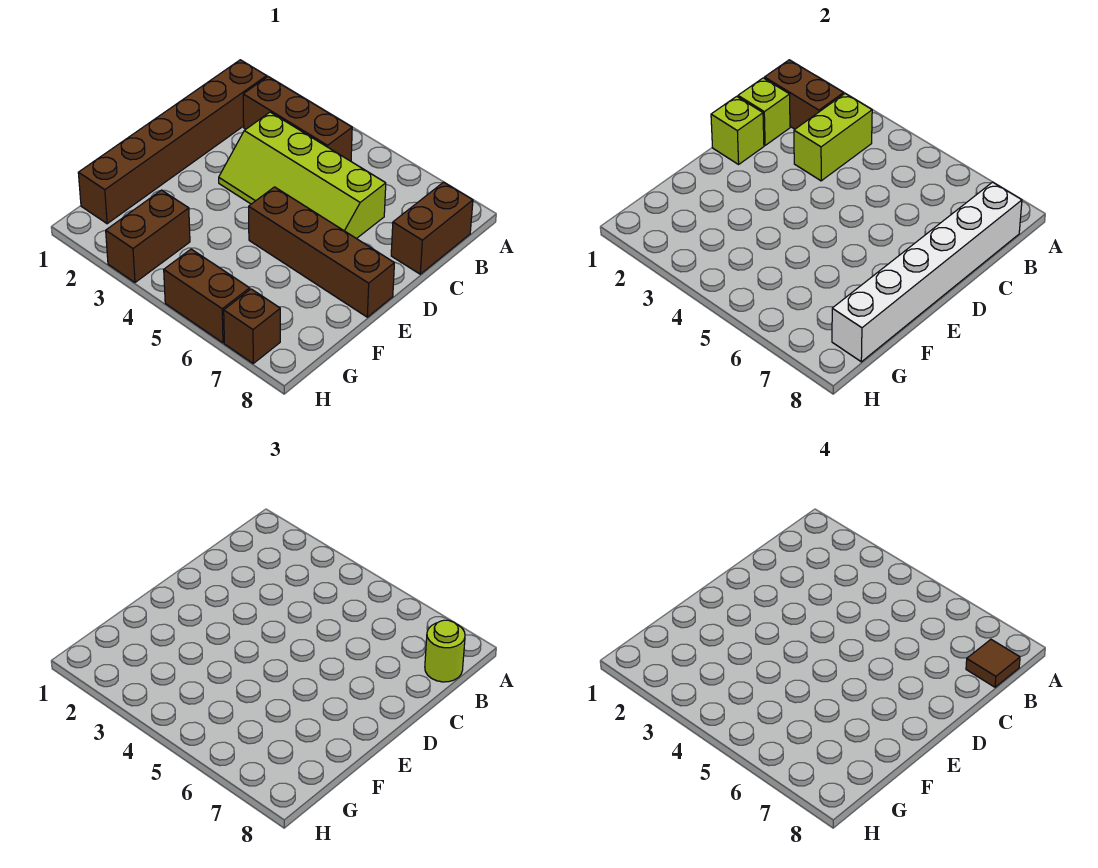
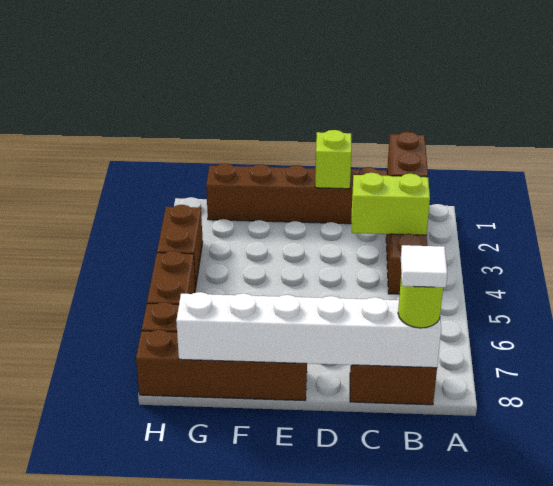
brown 1x1 tile [966,640,1020,687] -> white 1x1 tile [401,245,447,287]
lime 1x1 brick [738,78,790,145] -> none
lime 2x4 slope [219,112,386,239] -> none
brown 1x4 brick [249,187,394,317] -> brown 1x4 brick turned to [136,330,307,401]
brown 1x2 brick [106,190,190,282] -> brown 1x2 brick turned to [157,205,203,288]

